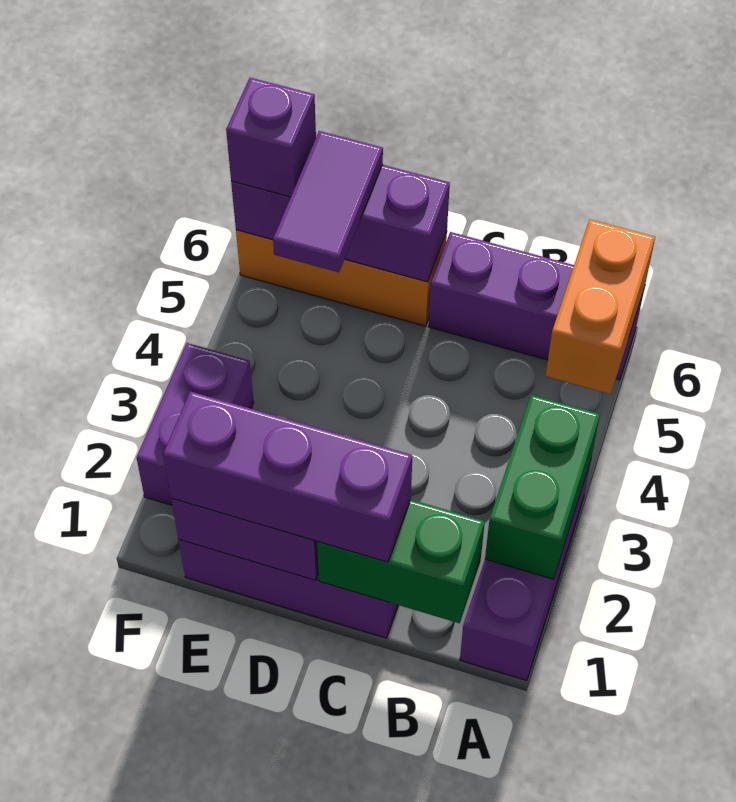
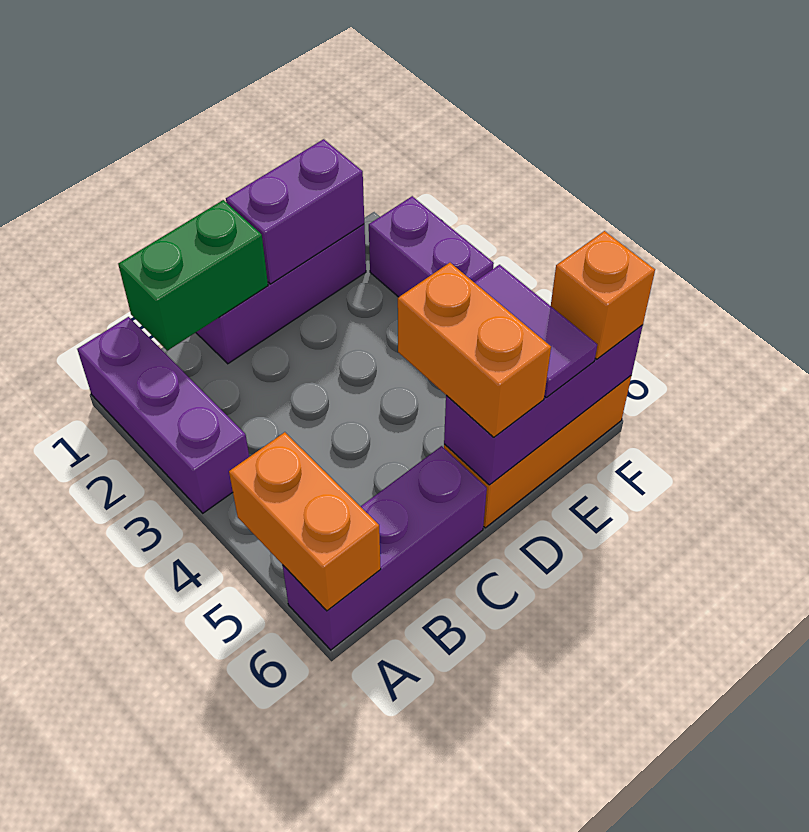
green 1x2 brick [485,395,600,579] -> none
purple 1x3 brick [163,391,412,562] -> none
none -> orange 1x2 brick [398,263,551,437]
purple 1x1 brick [226,78,316,197] -> orange 1x1 brick [551,231,655,359]

